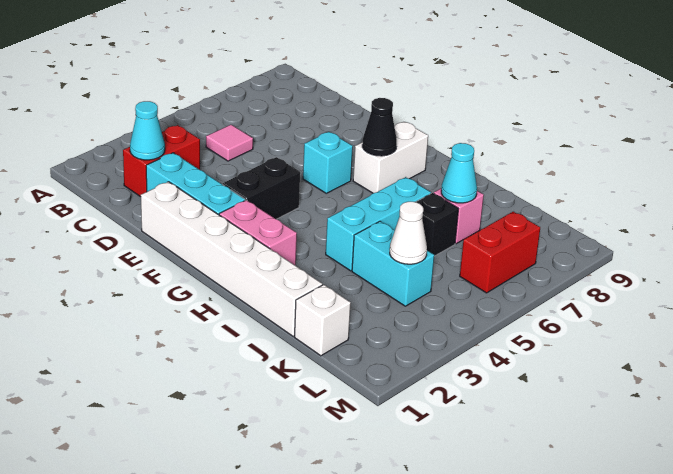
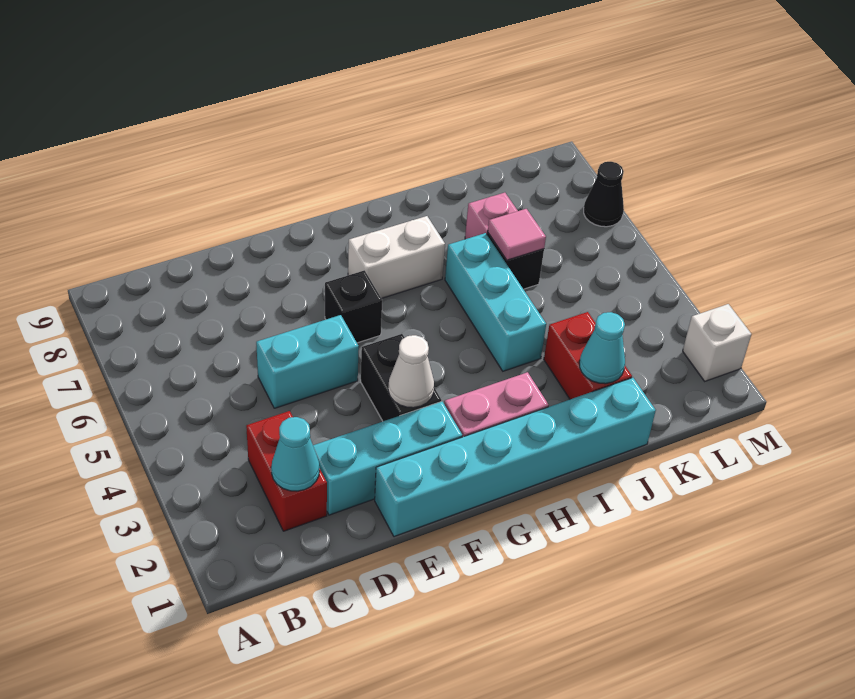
pink 1x1 tile [206,125,253,161] -> pink 1x1 tile moved to [488,209,546,260]
white 1x6 brick [141,182,322,336] -> cyan 1x6 brick [375,378,656,537]
cyan 1x1 brick [303,132,353,193] -> black 1x1 brick [325,270,382,343]
white 1x2 brick [353,122,428,193] -> white 1x2 brick turned to [348,216,445,298]
black 1x1 cone [362,98,397,156] -> black 1x1 cone moved to [584,162,624,227]
cyan 1x2 brick [352,221,434,306] -> cyan 1x2 brick moved to [256,315,359,408]
cyan 1x1 cone [441,143,477,203] -> cyan 1x1 cone moved to [579,312,625,384]
white 1x1 brick [295,285,351,356] -> white 1x1 brick moved to [683,304,751,381]
white 1x1 cone [390,202,427,264] -> white 1x1 cone moved to [388,335,434,408]
red 1x2 brick [460,212,540,293] -> red 1x2 brick moved to [544,312,632,399]

